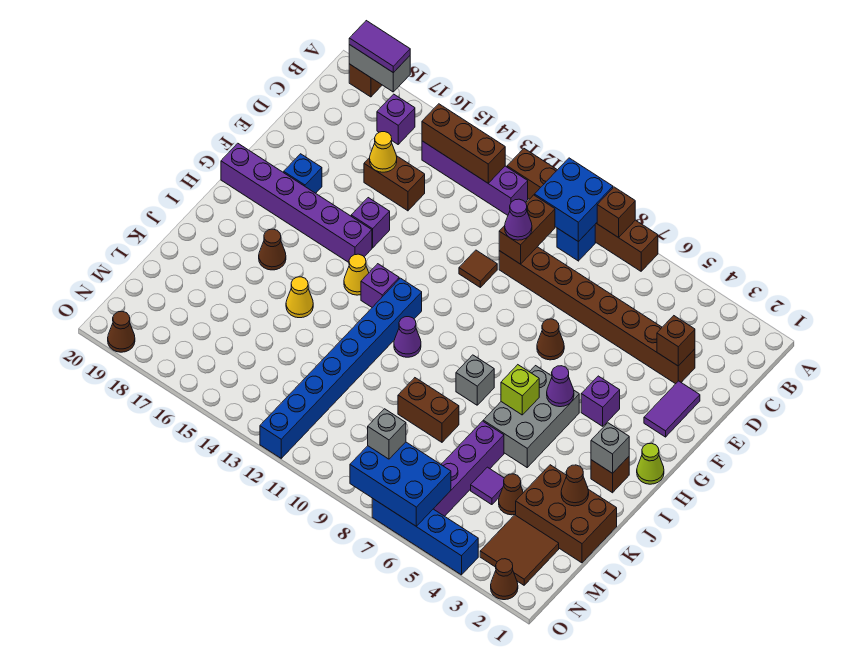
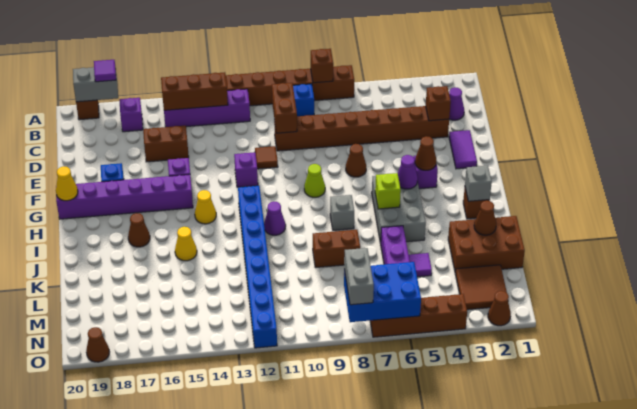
blue 2x2 brick [535,158,613,242] -> none
purple 1x2 tile [349,21,410,73] -> purple 1x1 tile [94,60,116,82]
purple 1x1 cone [505,199,532,240] -> purple 1x1 cone moved to [449,87,464,120]
yellow 1x1 cone [370,132,397,172] -> yellow 1x1 cone moved to [56,166,78,201]
lime 1x1 cone [637,443,664,484] -> lime 1x1 cone moved to [304,164,325,197]
purple 1x1 brick [361,264,399,307] -> purple 1x1 brick moved to [234,152,258,187]
brown 1x1 cone [499,474,523,515] -> brown 1x1 cone moved to [415,136,436,170]
grey 1x1 brick [368,409,406,459] -> grey 1x2 brick [344,248,374,305]
blue 1x4 brick [372,499,478,575] -> brown 1x4 brick [370,294,467,337]

